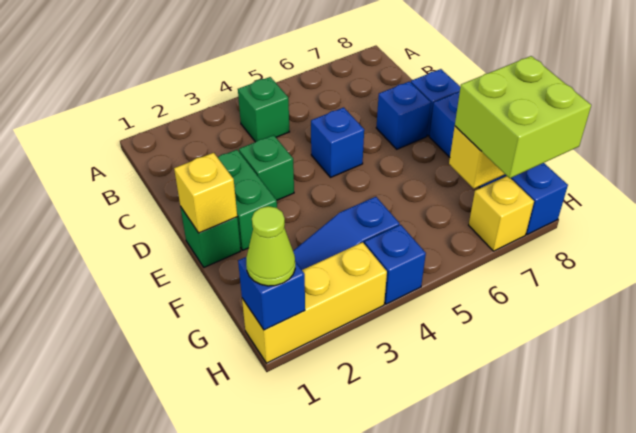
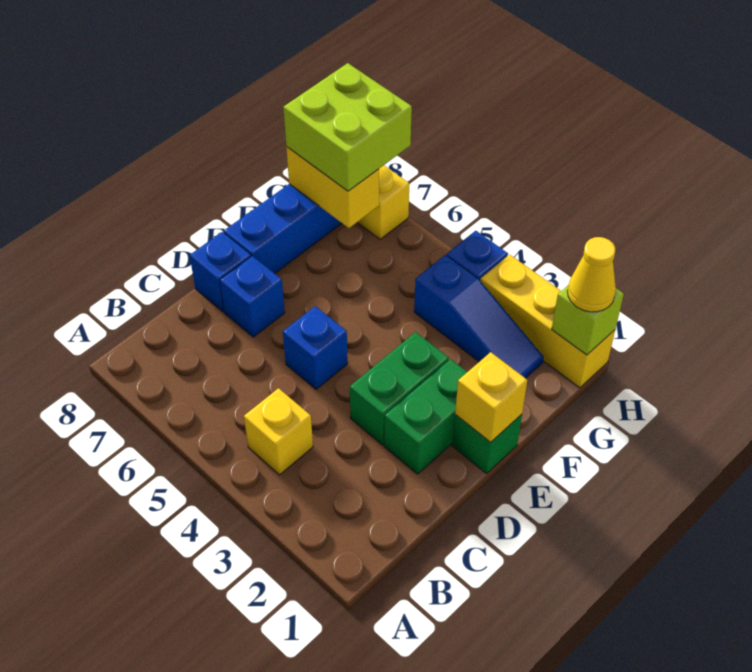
green 1x1 brick [238,77,289,142] -> yellow 1x1 brick [244,388,313,475]
green 1x1 brick [239,135,294,200] -> green 1x2 brick [350,332,449,445]
blue 1x1 brick [238,257,305,330] -> lime 1x1 brick [552,285,624,355]
lime 1x1 cone [246,206,295,286] -> yellow 1x1 cone [568,237,616,312]

